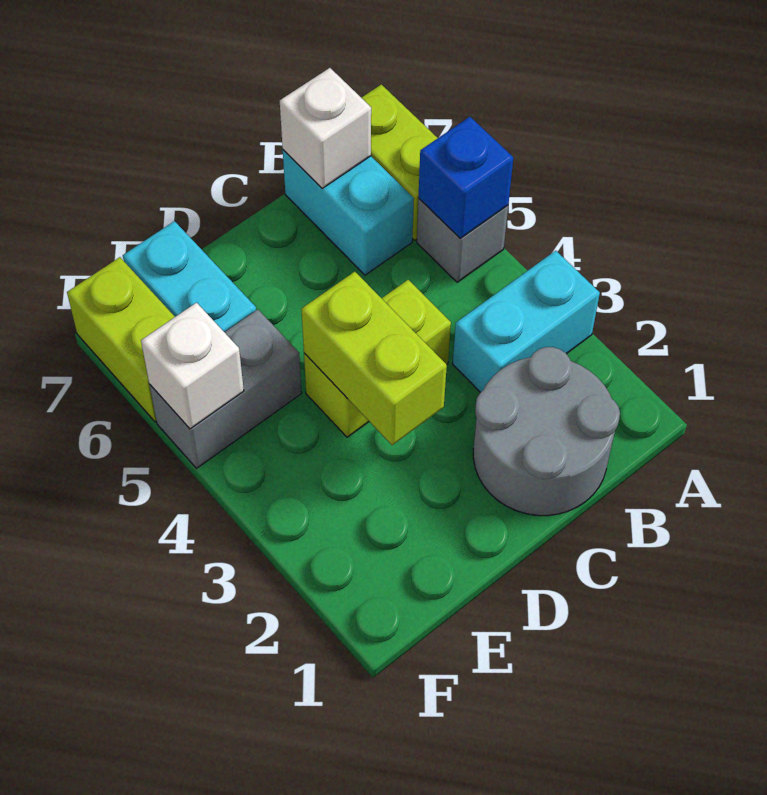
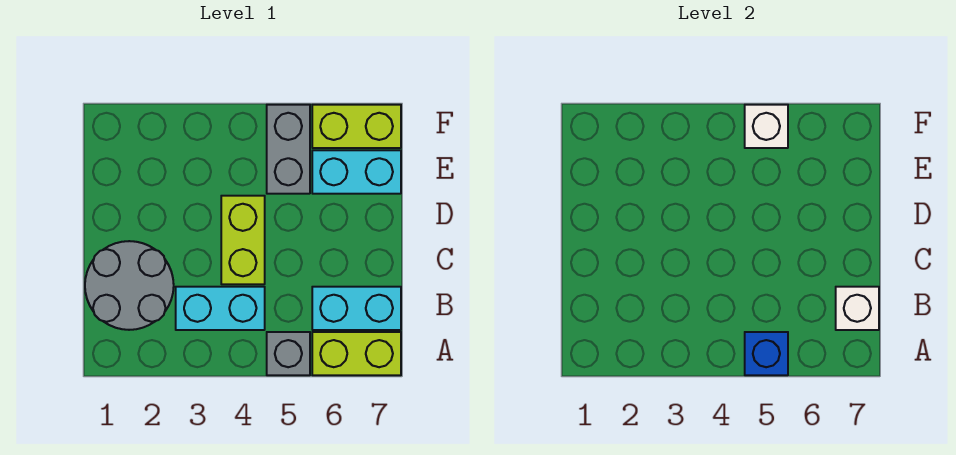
cyan 1x2 brick [453,251,600,392] -> cyan 1x2 brick turned to [176,287,265,330]
lime 1x2 brick [302,272,447,445] -> none

